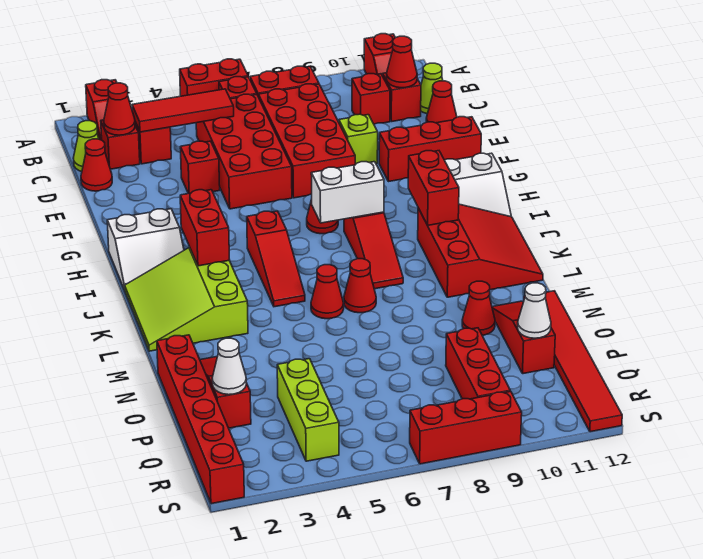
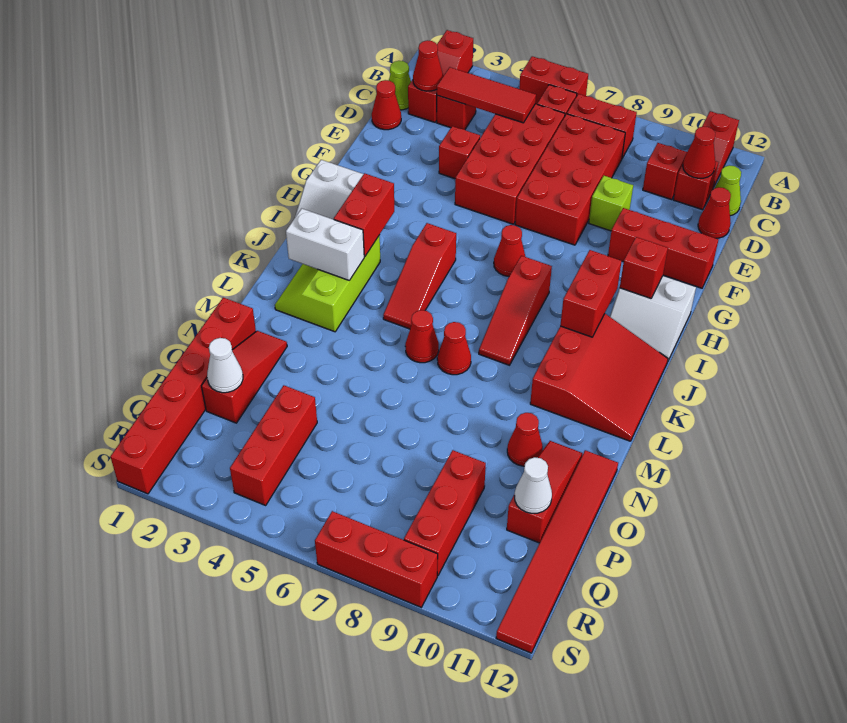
none -> red 1x1 brick [620,237,668,298]
white 1x2 brick [311,162,384,223] -> white 1x2 brick moved to [286,209,364,280]
lime 3x3 slope [125,247,248,351] -> lime 2x3 slope [275,235,380,332]
lime 1x3 brick [277,359,339,461] -> red 1x3 brick [230,385,317,505]

